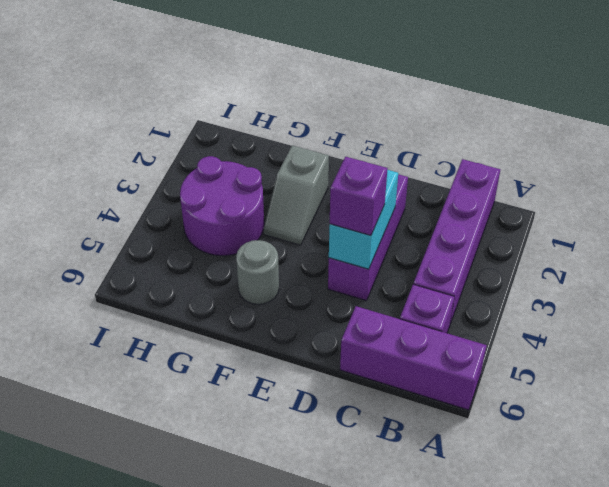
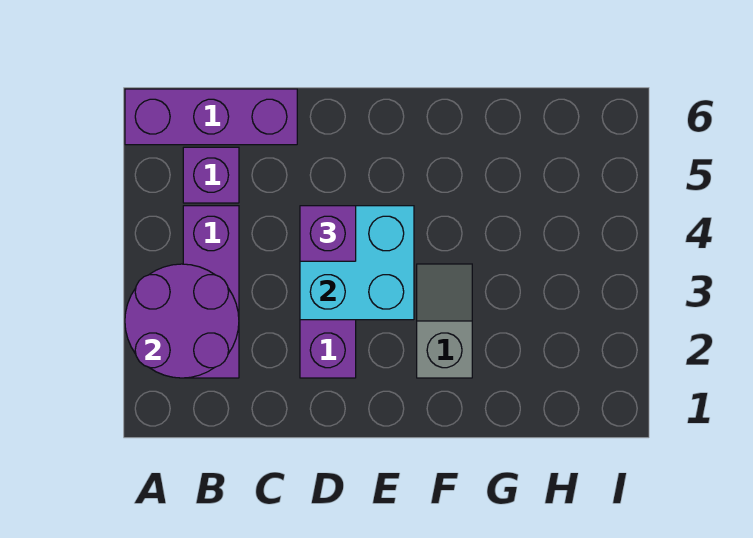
purple 1x4 brick [414,159,500,324] -> purple 1x3 brick [183,206,239,378]
cyan 1x2 brick [329,170,398,269] -> cyan 2x2 brick [300,206,414,320]
grey 1x1 round brick [236,240,279,304] -> none
purple 2x2 round brick [180,156,264,256] -> purple 2x2 round brick moved to [125,264,239,378]

